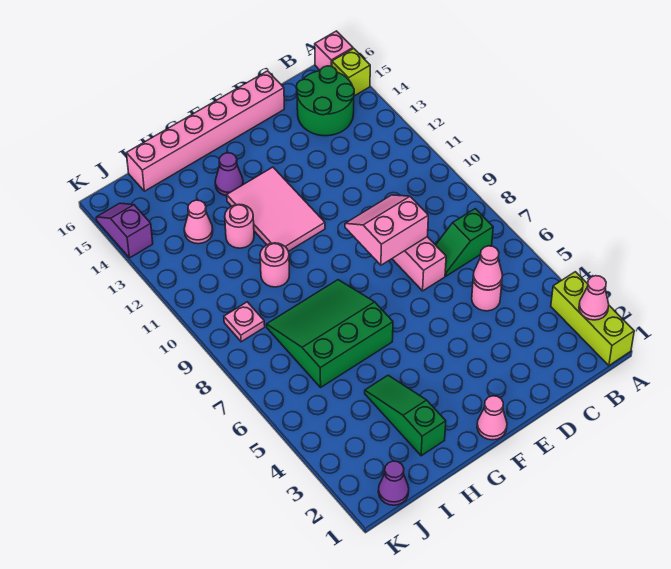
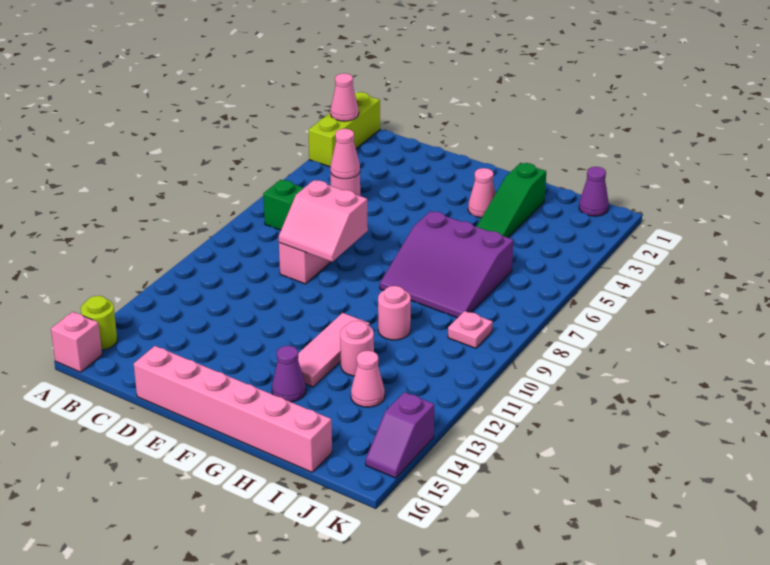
lime 1x1 brick [332,48,370,96] -> lime 1x1 round brick [81,296,117,350]
green 2x2 round brick [296,66,354,136] -> none
pink 1x1 cone [477,396,507,440] -> pink 1x1 cone moved to [468,168,496,218]
pink 2x3 tile [227,167,325,251] -> pink 1x3 tile [298,313,370,387]
green 3x3 slope [267,280,393,387] -> purple 3x3 slope [380,211,513,318]

